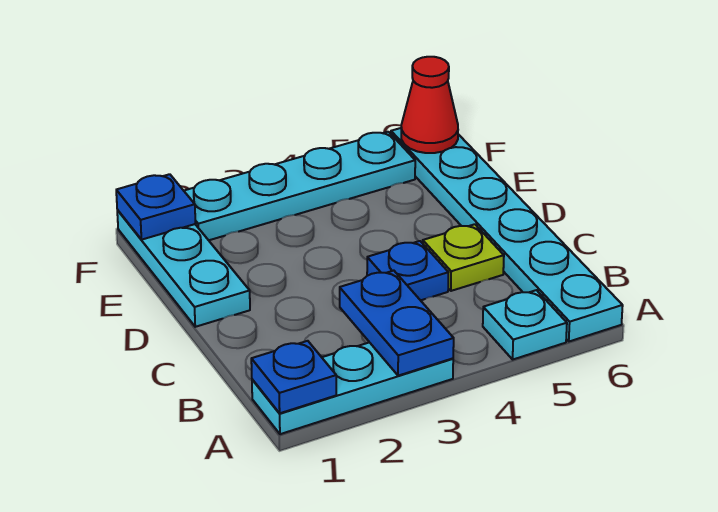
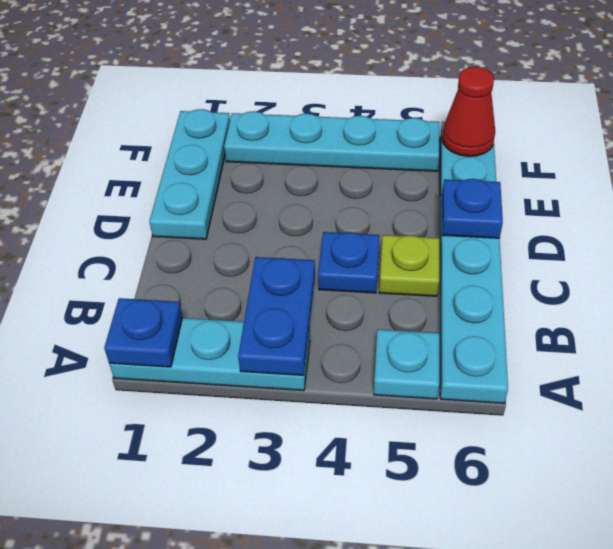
blue 1x1 plate [116,174,196,240] -> blue 1x1 plate moved to [442,179,503,238]

